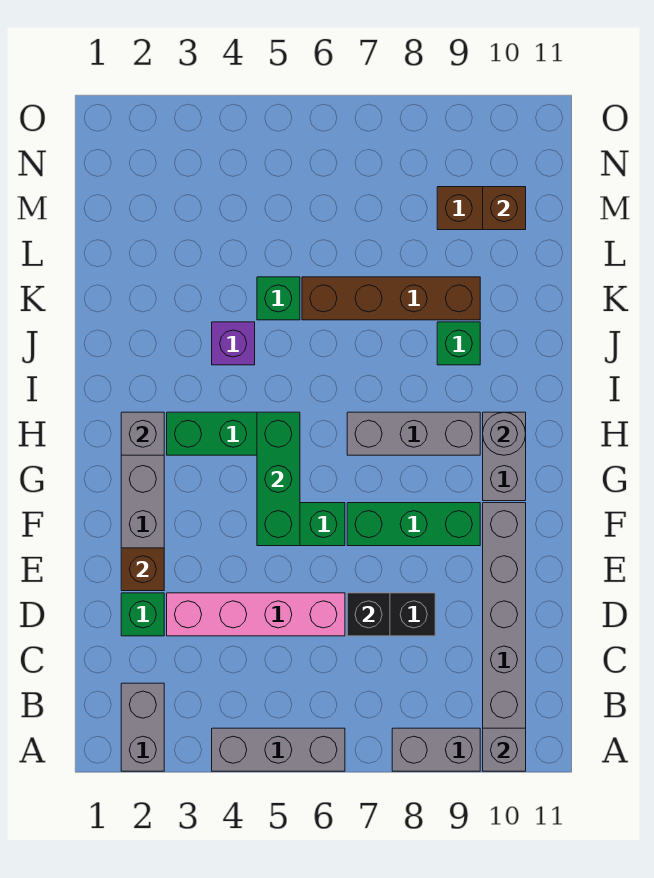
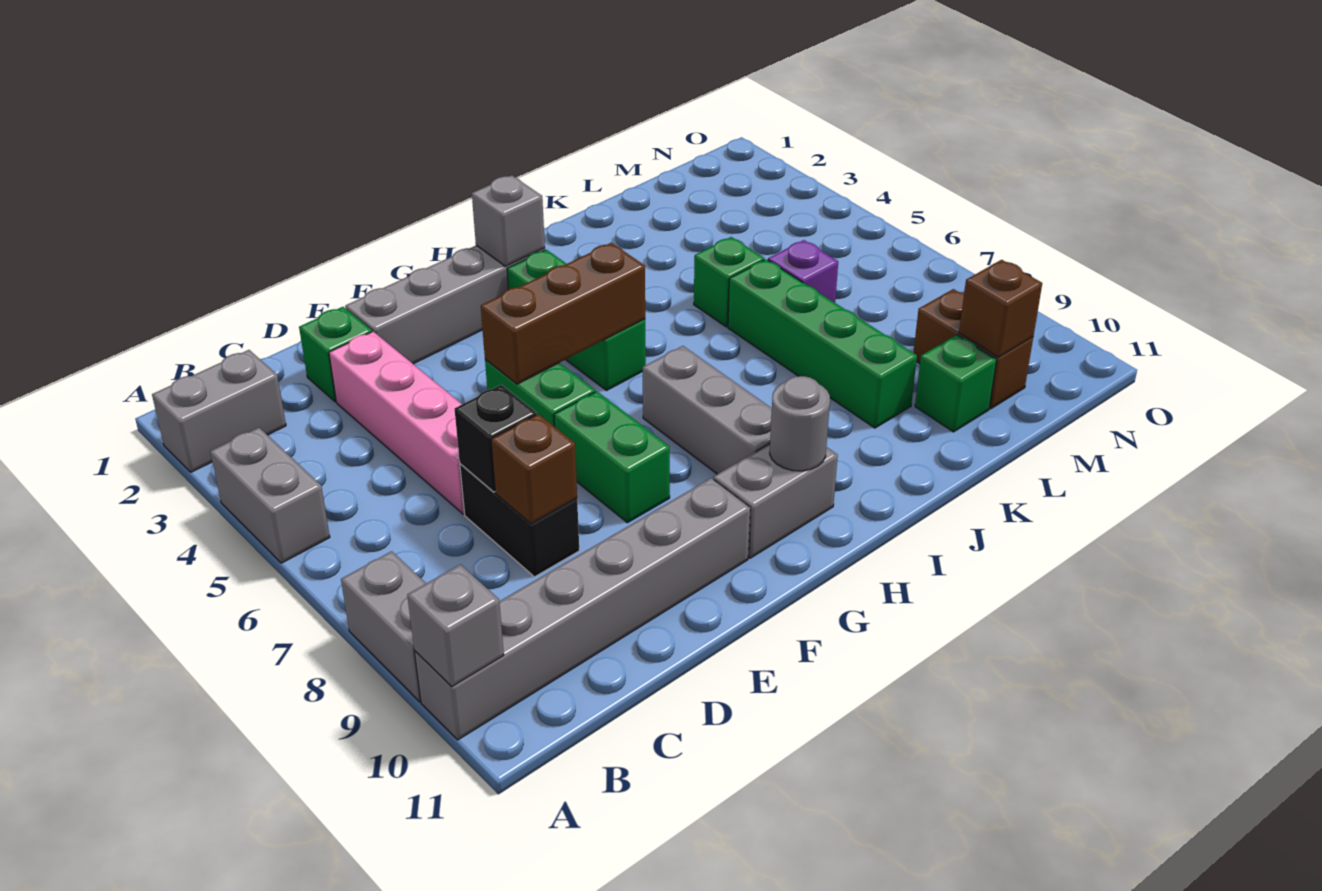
grey 1x3 brick [212,728,345,771] -> grey 1x2 brick [210,428,330,563]
brown 1x1 brick [121,548,164,591] -> brown 1x1 brick moved to [491,414,577,524]
green 1x3 brick [257,412,300,546] -> brown 1x3 brick [481,243,645,384]
green 1x3 brick [347,503,480,546] -> green 1x2 brick [554,391,670,523]
purple 1x1 brick [212,322,255,365] -> purple 1x1 brick moved to [768,240,838,303]
green 1x1 brick [437,322,480,365] -> green 1x1 brick moved to [915,335,997,432]
brown 1x4 brick [302,277,480,320] -> green 1x4 brick [728,259,917,428]

